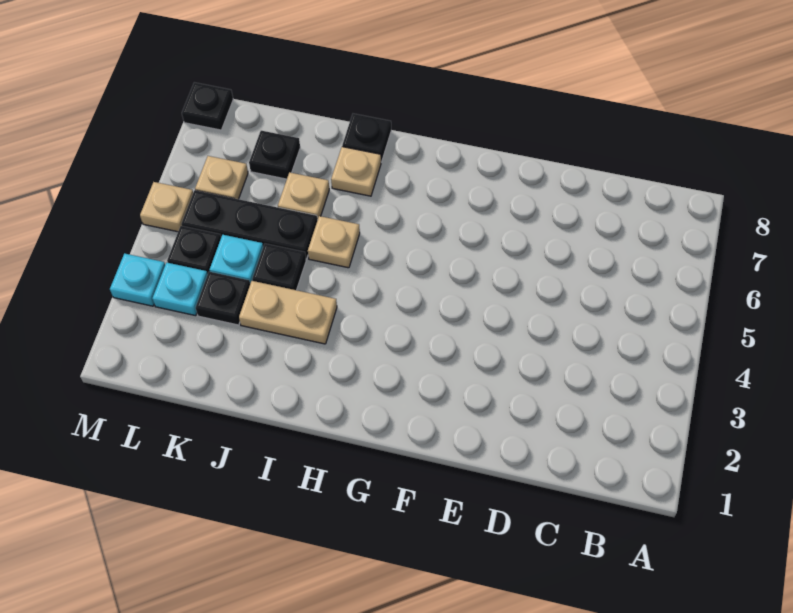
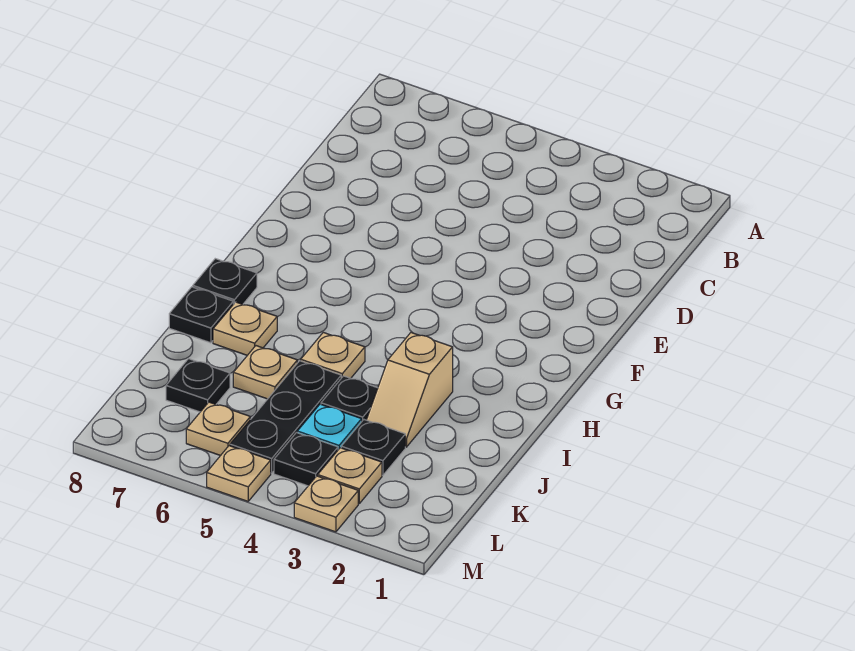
tan 1x2 plate [239,281,337,344] -> tan 1x2 slope [367,333,453,447]
cyan 1x1 plate [152,263,208,316] -> tan 1x1 plate [318,448,382,503]
cyan 1x1 plate [110,253,165,306] -> tan 1x1 plate [294,476,358,532]
black 1x1 plate [182,82,233,130] -> black 1x1 plate moved to [193,259,257,304]

